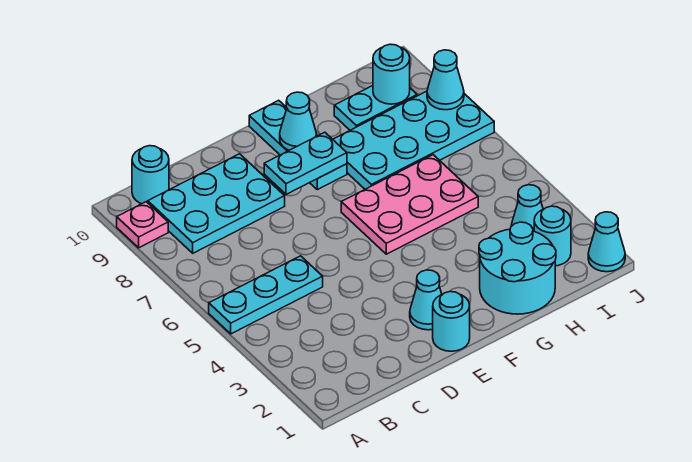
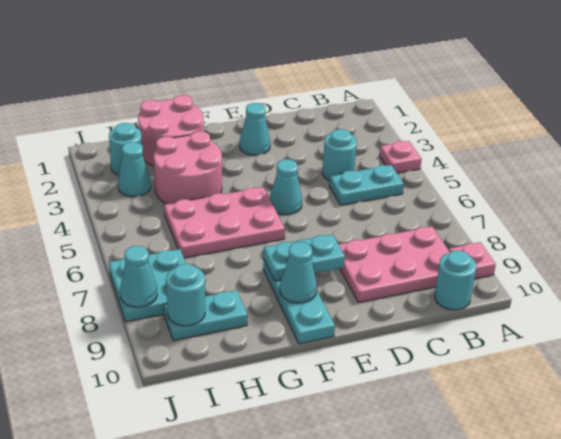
none -> pink 1x1 plate [379,141,422,173]
cyan 1x3 plate [209,256,323,334] -> cyan 1x2 plate [329,165,404,205]
cyan 2x3 plate [148,154,285,253] -> pink 2x3 plate [339,226,450,303]
cyan 1x1 round brick [433,292,470,351] -> cyan 1x1 round brick moved to [322,129,357,181]
cyan 2x2 round brick [479,222,556,314] -> pink 2x2 round brick [138,95,204,166]
none -> pink 2x2 round brick [154,131,222,204]
cyan 2x4 plate [333,91,494,189] -> cyan 2x2 plate [109,249,186,322]
cyan 1x1 cone [588,212,625,272] -> cyan 1x1 cone moved to [269,159,302,215]

